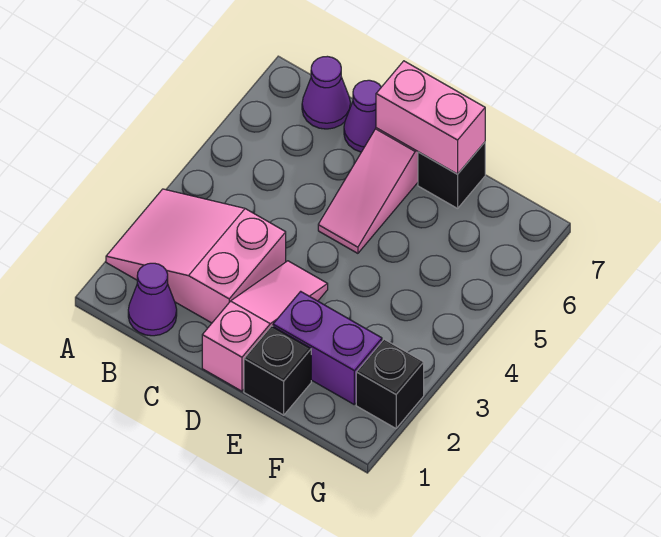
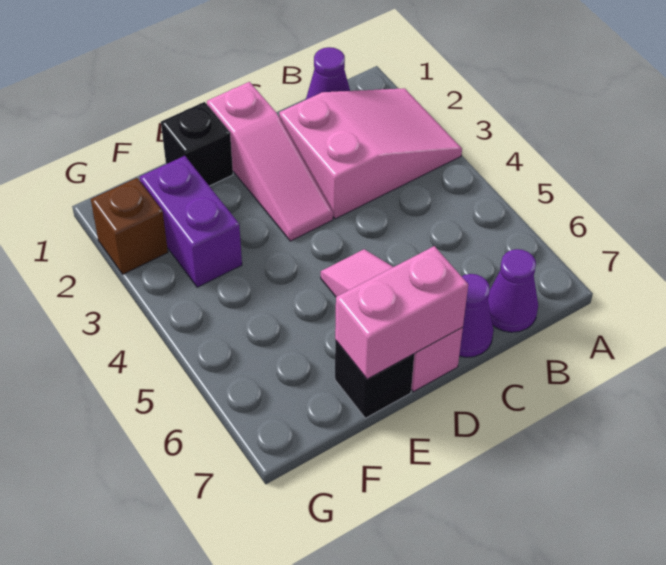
purple 1x2 brick [273,291,382,404] -> purple 1x2 brick turned to [140,156,242,287]
black 1x1 brick [356,339,424,428] -> brown 1x1 brick [91,178,168,274]

